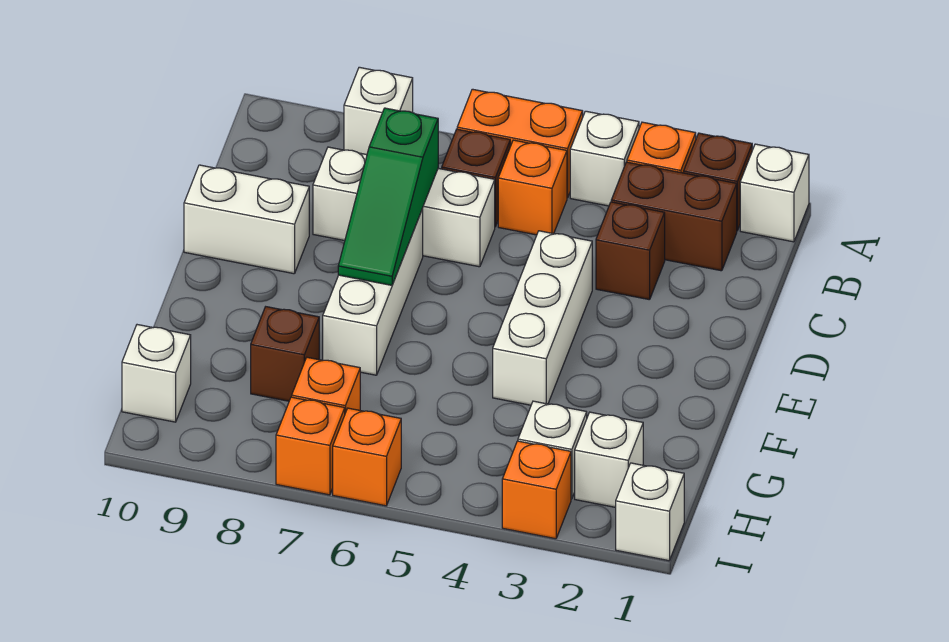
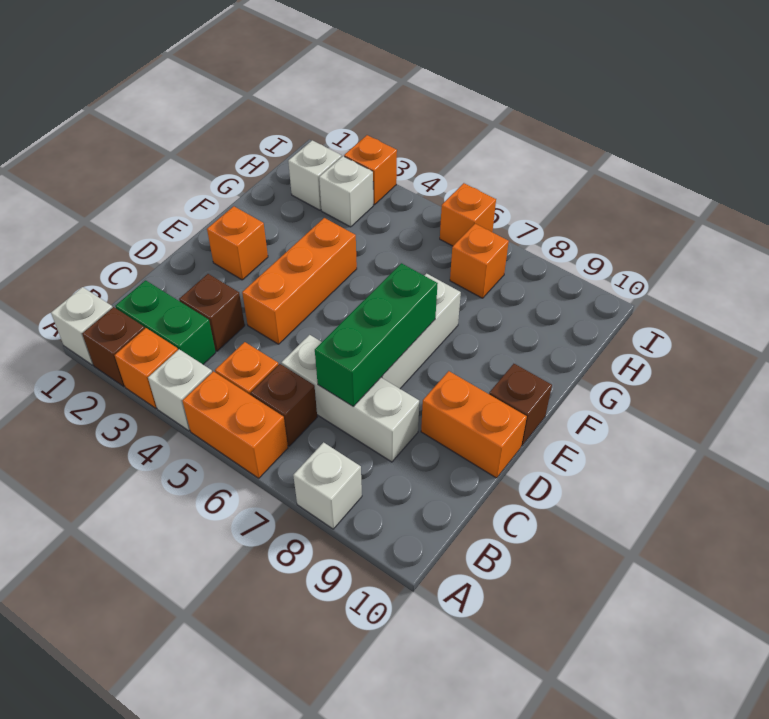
brown 1x2 brick [611,162,737,271] -> green 1x2 brick [115,280,216,364]
green 1x3 slope [338,108,439,285] -> green 1x3 brick [315,263,438,406]
white 1x3 brick [493,231,592,405] -> orange 1x3 brick [242,218,357,344]
white 1x2 brick [184,165,309,274] -> orange 1x2 brick [421,371,527,478]
brown 1x1 brick [251,307,319,401] -> brown 1x1 brick moved to [489,364,552,446]
white 1x1 brick [122,325,191,422] -> none
white 1x1 brick [616,463,684,561] -> none
orange 1x1 brick [276,397,345,495] -> orange 1x1 brick moved to [207,206,268,280]

